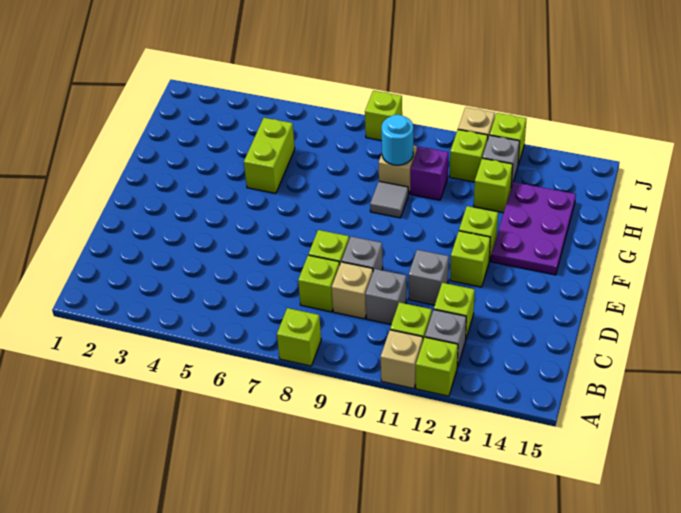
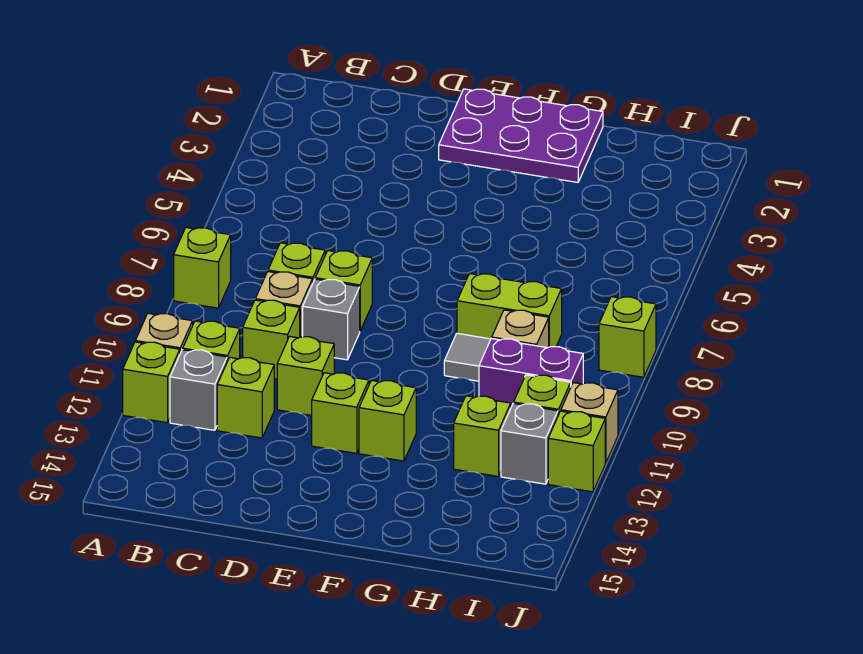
grey 1x1 brick [365,269,407,324] -> lime 1x1 brick [243,300,300,379]
grey 1x1 brick [408,250,449,305] -> lime 1x1 brick [277,336,334,415]
purple 2x3 plate [491,182,576,275] -> purple 2x3 plate moved to [439,89,603,182]
lime 1x2 brick [244,118,295,193] -> lime 1x2 brick moved to [457,274,562,347]
cyan 1x1 round brick [381,115,413,165] -> none
purple 1x1 brick [410,146,448,200] -> purple 1x2 brick [479,338,583,407]

